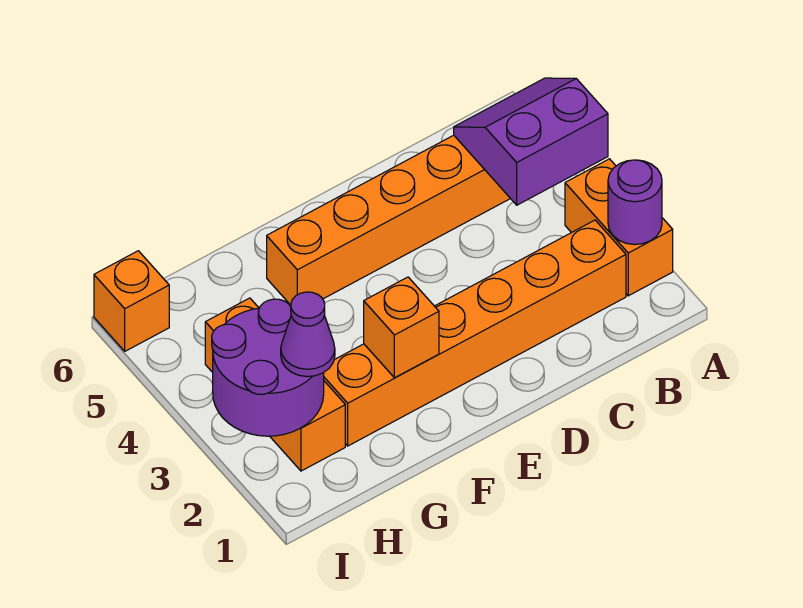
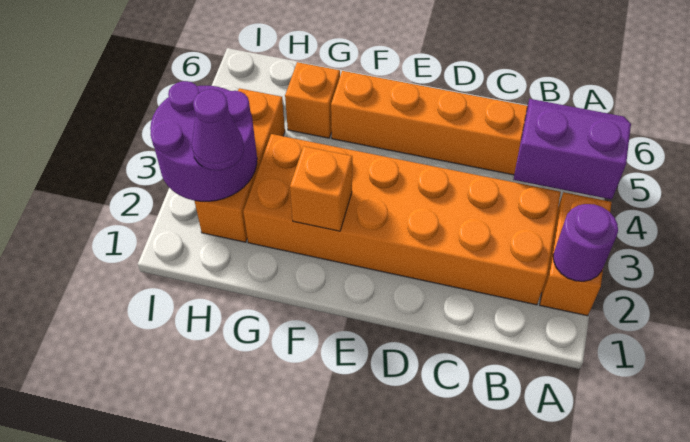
orange 1x6 brick [324,220,626,446] -> orange 2x6 brick [243,134,561,305]
orange 1x1 brick [94,251,169,351] -> orange 1x1 brick moved to [285,62,340,138]

